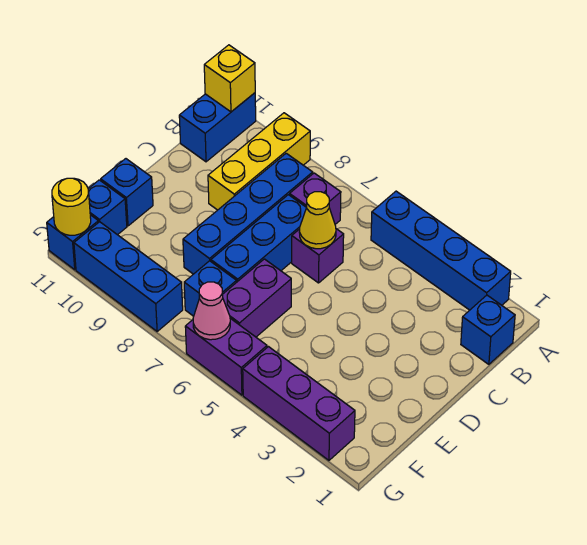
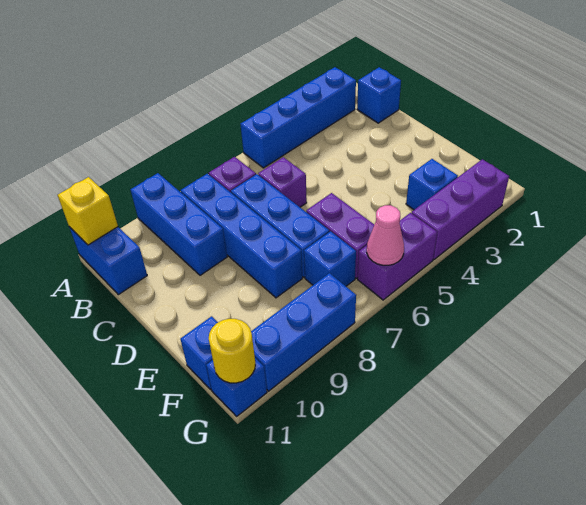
yellow 1x3 brick [208,113,310,210] -> blue 1x3 brick [130,173,227,275]
yellow 1x1 cone [299,192,336,249] -> none
blue 1x1 brick [101,159,153,226] -> blue 1x1 brick moved to [406,159,458,210]

